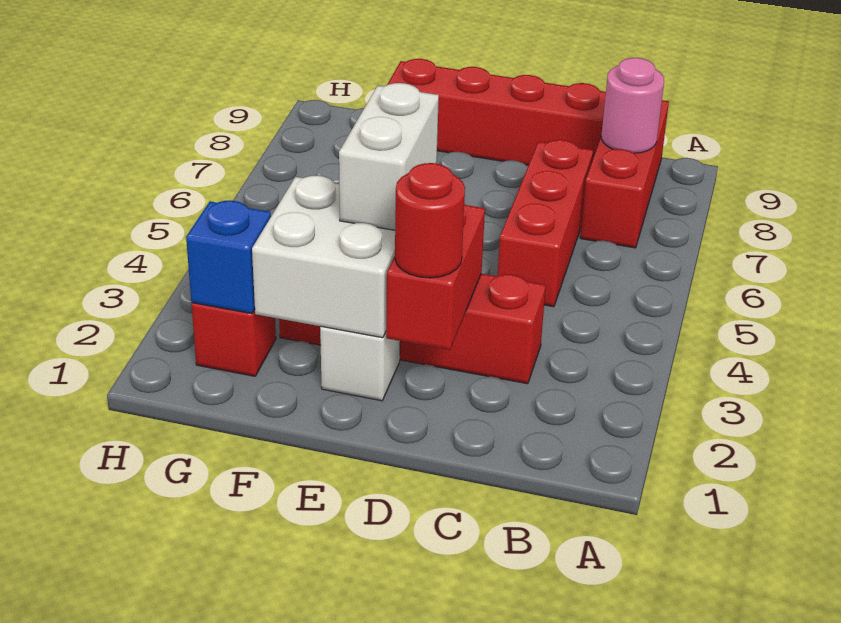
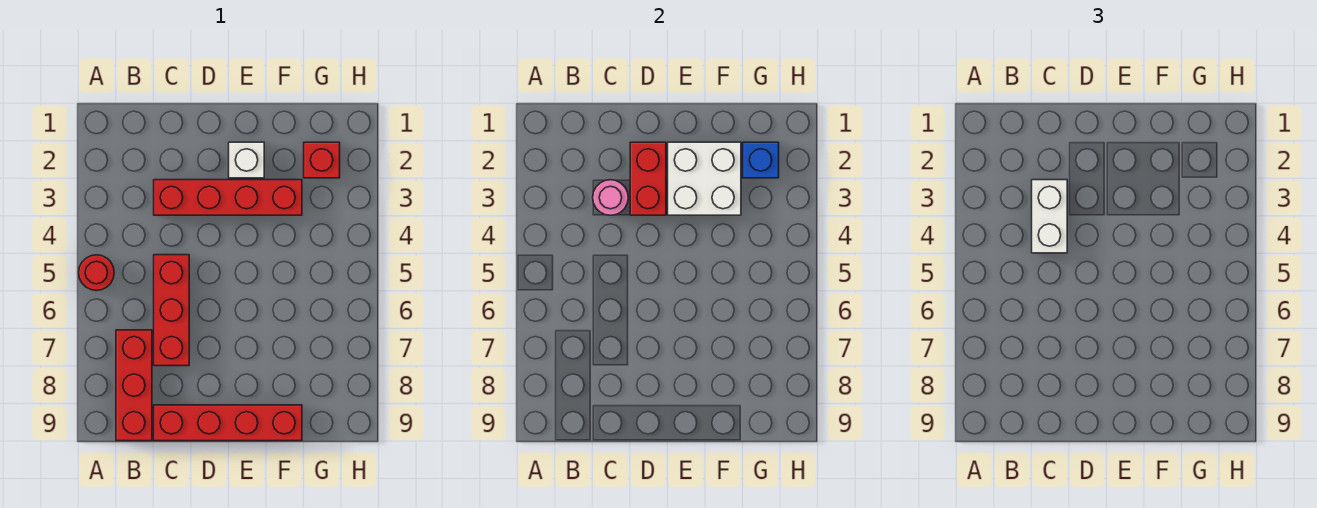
pink 1x1 round brick [601,58,664,153] -> pink 1x1 round brick moved to [593,180,628,215]
red 1x1 round brick [395,163,465,278] -> red 1x1 round brick moved to [79,255,114,291]
white 1x2 brick [339,83,439,230] -> white 1x2 brick moved to [1032,180,1067,253]

